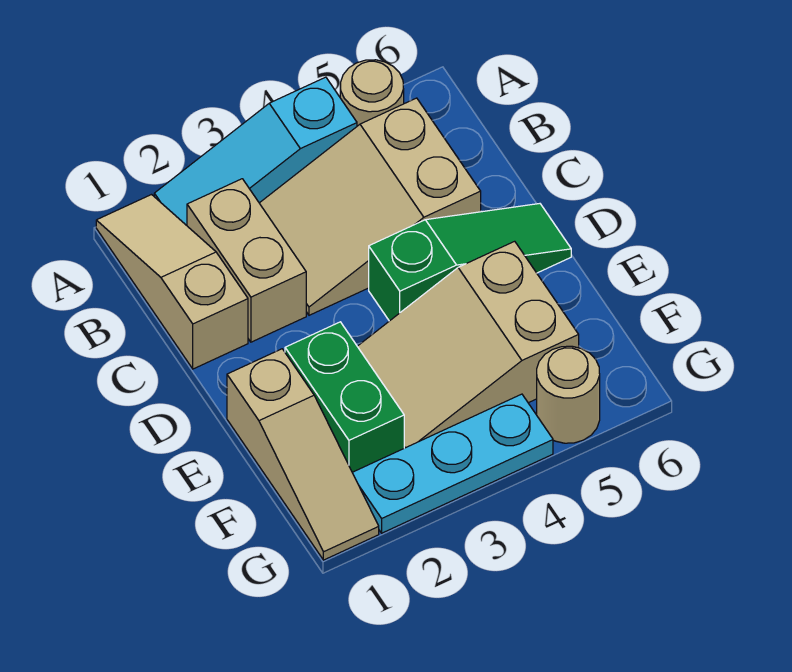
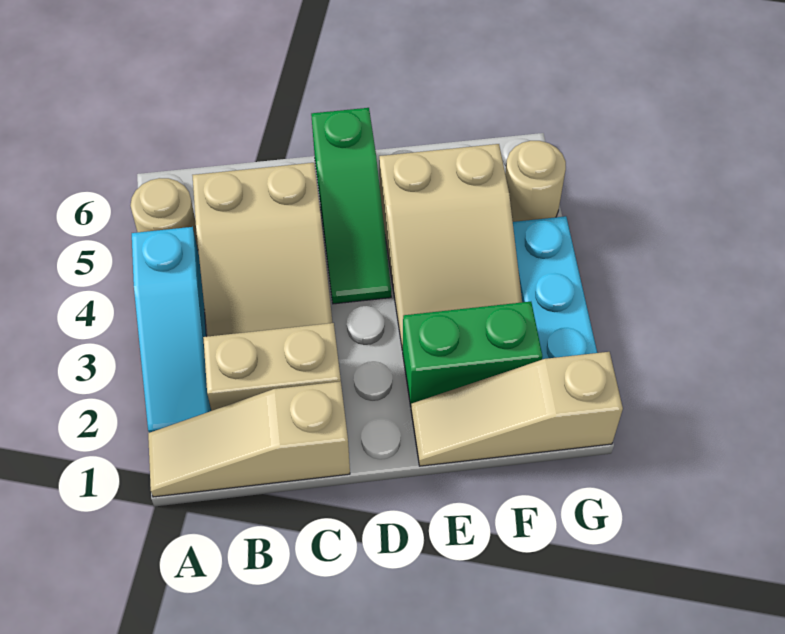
green 1x3 slope [369,204,571,321] -> green 1x3 slope turned to [311,108,391,304]
tan 1x3 slope [227,349,379,560] -> tan 1x3 slope turned to [411,352,623,466]

